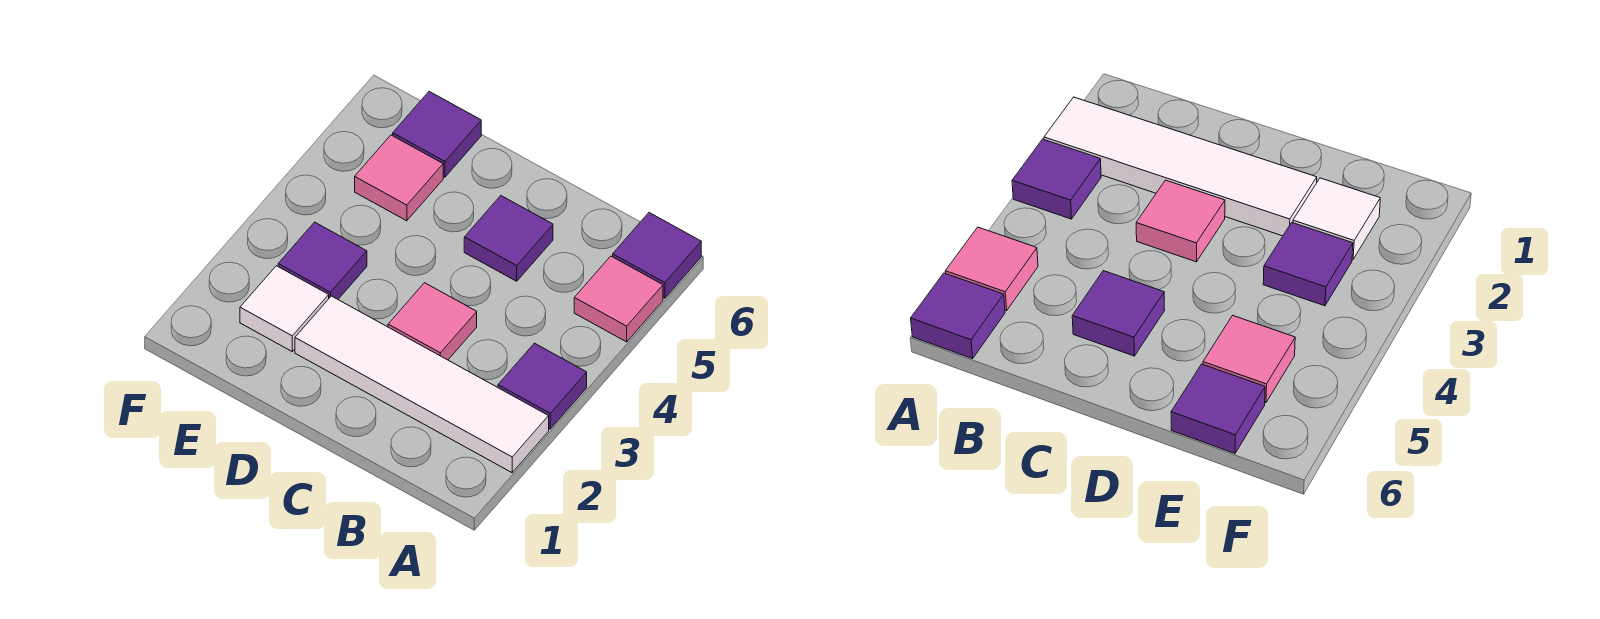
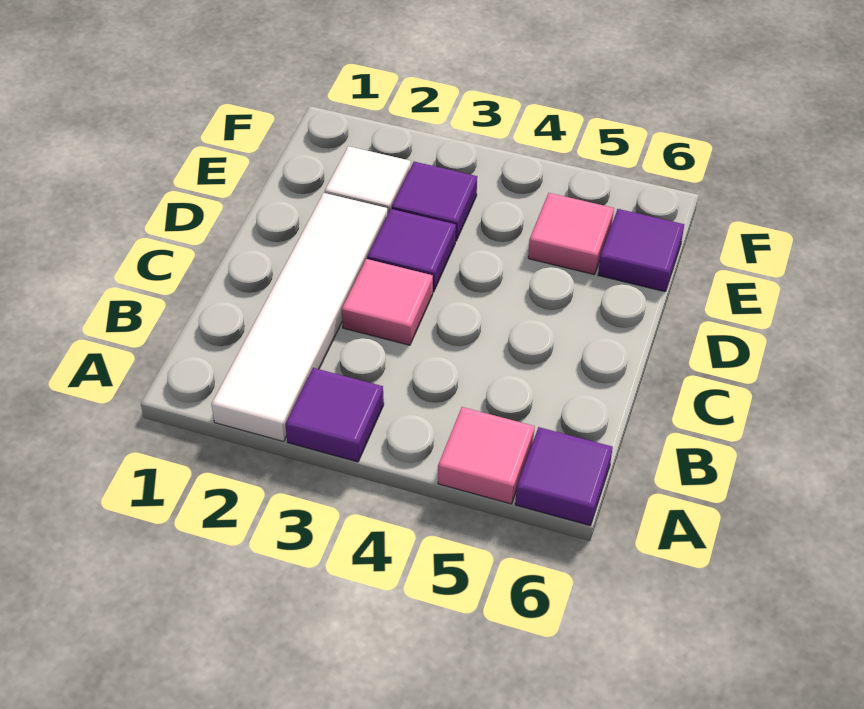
purple 1x1 tile [464,196,553,281] -> purple 1x1 tile moved to [367,209,456,292]

